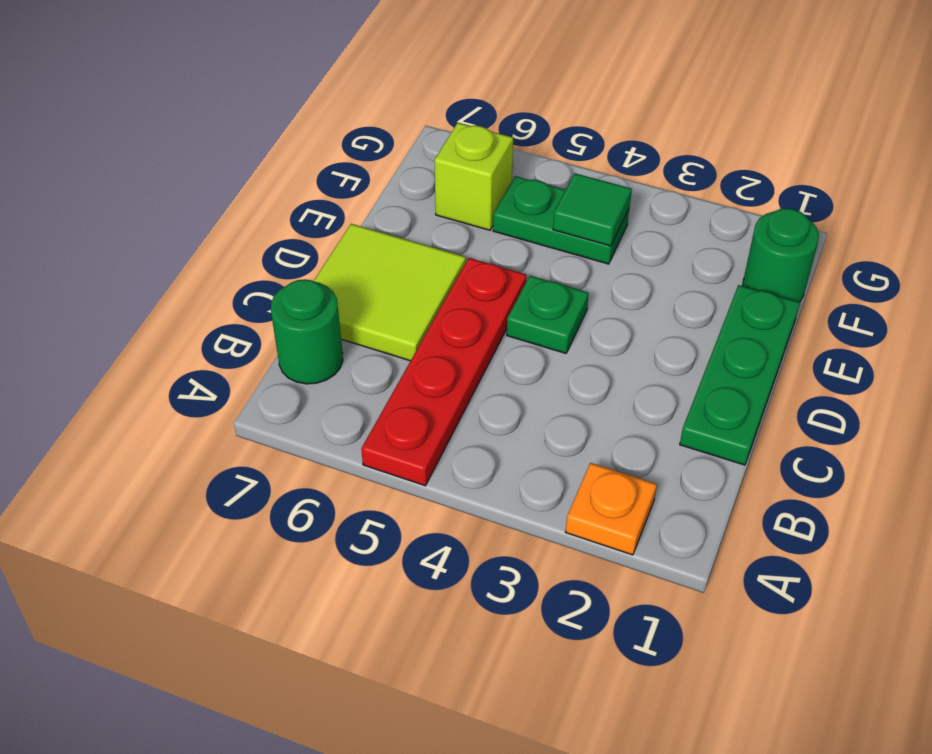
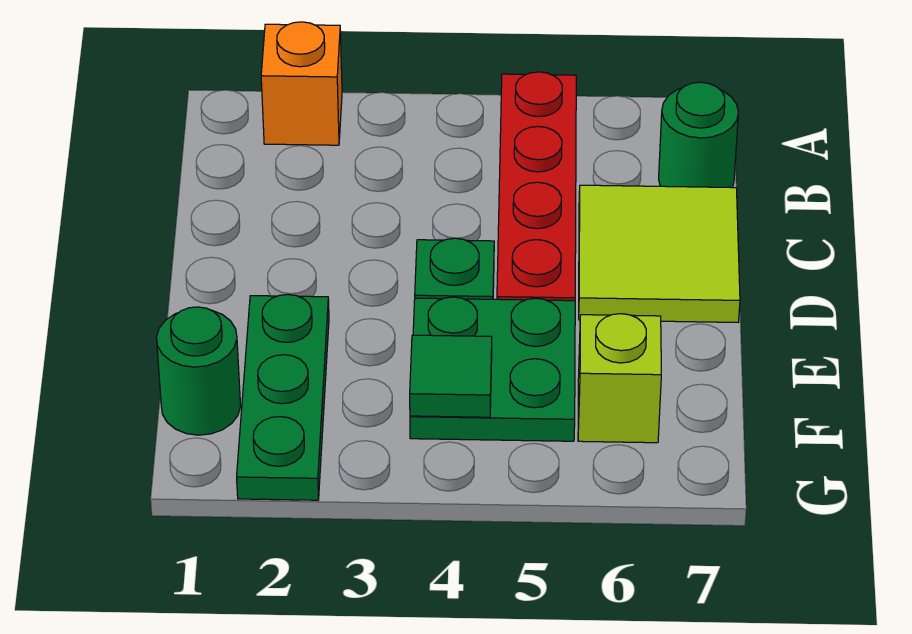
orange 1x1 plate [566,463,657,555] -> orange 1x1 brick [261,22,342,145]
green 1x3 plate [680,285,800,465] -> green 1x3 plate moved to [237,295,329,500]
green 1x2 plate [493,176,629,264] -> green 2x2 plate [410,297,575,441]

